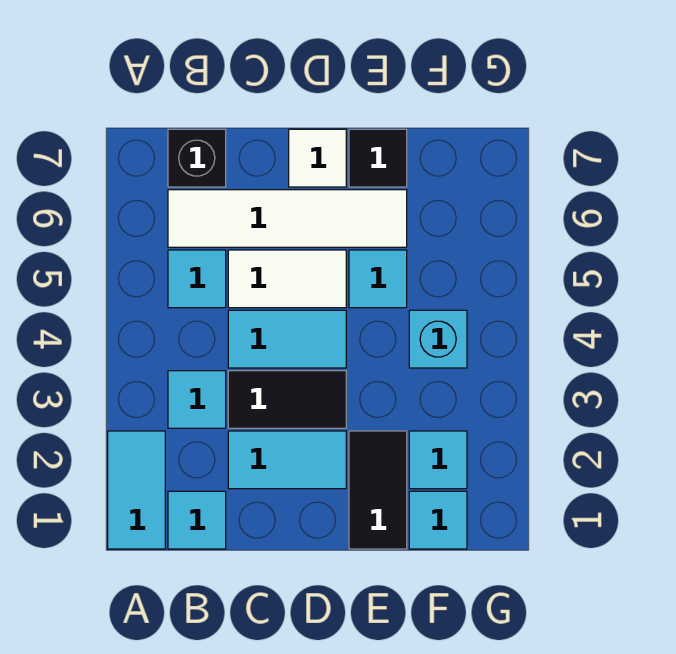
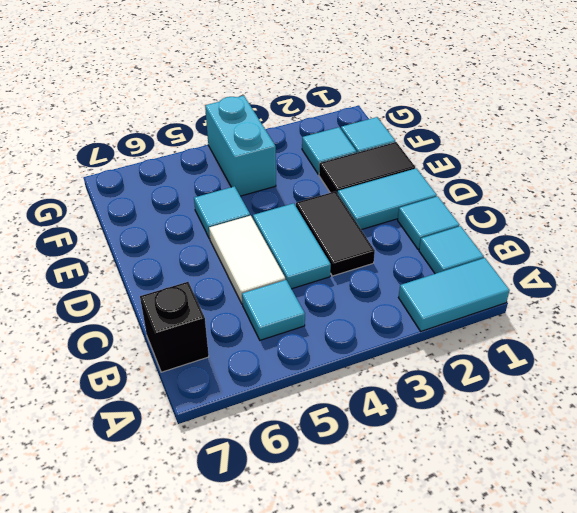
cyan 1x1 tile [168,371,226,428] -> cyan 1x1 tile moved to [398,196,459,249]
white 1x4 tile [168,190,407,247] -> none
cyan 1x2 tile [228,431,346,489] -> cyan 1x2 tile turned to [338,168,437,230]
white 1x1 tile [289,129,346,187] -> none
black 1x1 tile [349,129,407,187] -> none
cyan 1x1 brick [409,310,467,368] -> cyan 1x2 brick [205,96,276,196]

